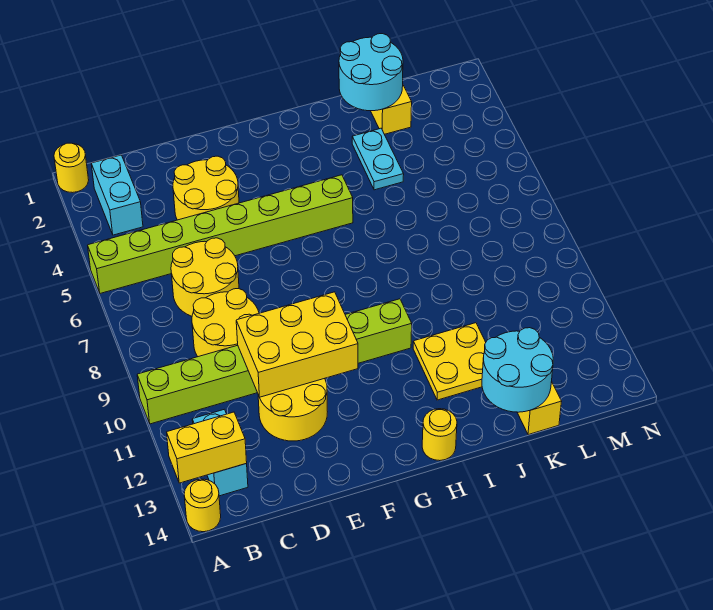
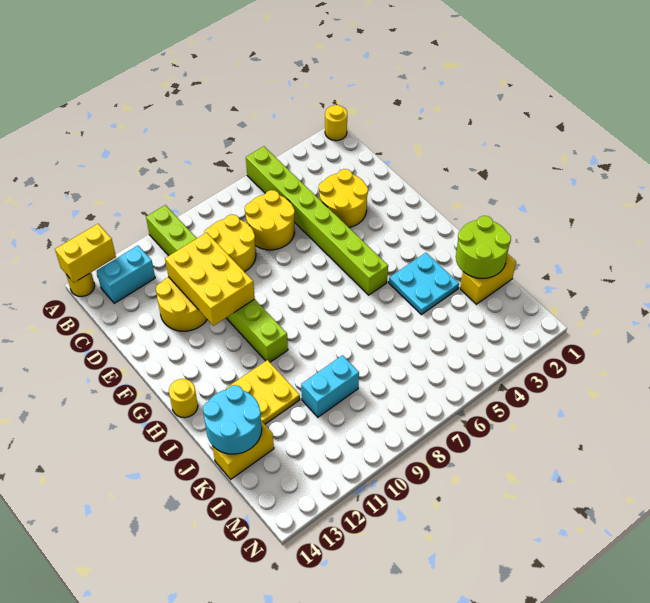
yellow 1x2 brick [167,412,247,483] -> yellow 1x2 brick turned to [55,224,116,283]
cyan 1x2 brick [91,155,143,235] -> cyan 1x2 brick moved to [301,355,359,417]
cyan 2x2 round brick [339,34,403,111] -> lime 2x2 round brick [456,216,511,278]
cyan 1x2 plate [352,128,404,190] -> cyan 2x2 plate [389,253,459,315]

